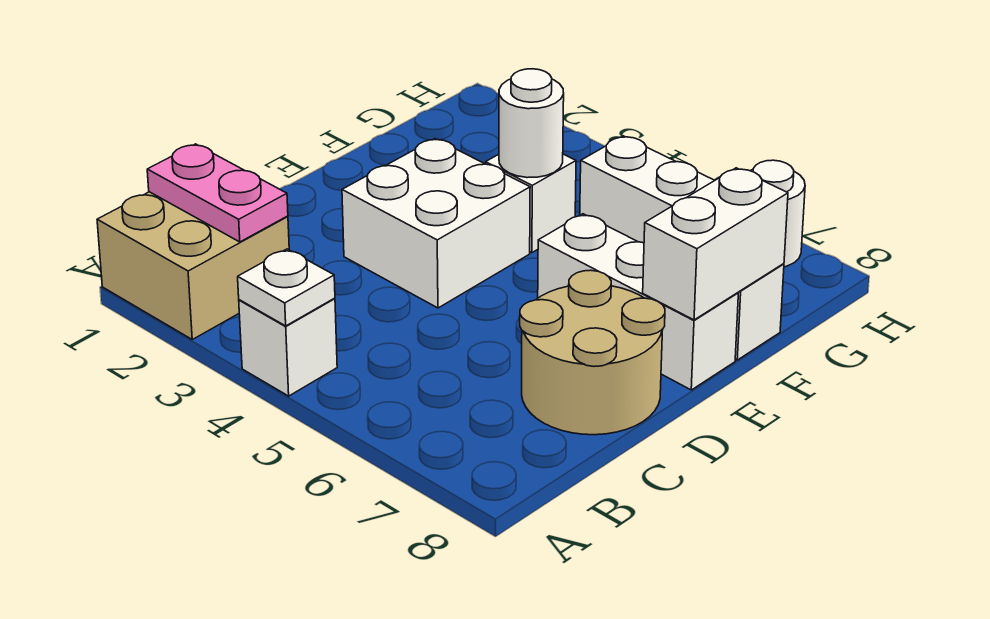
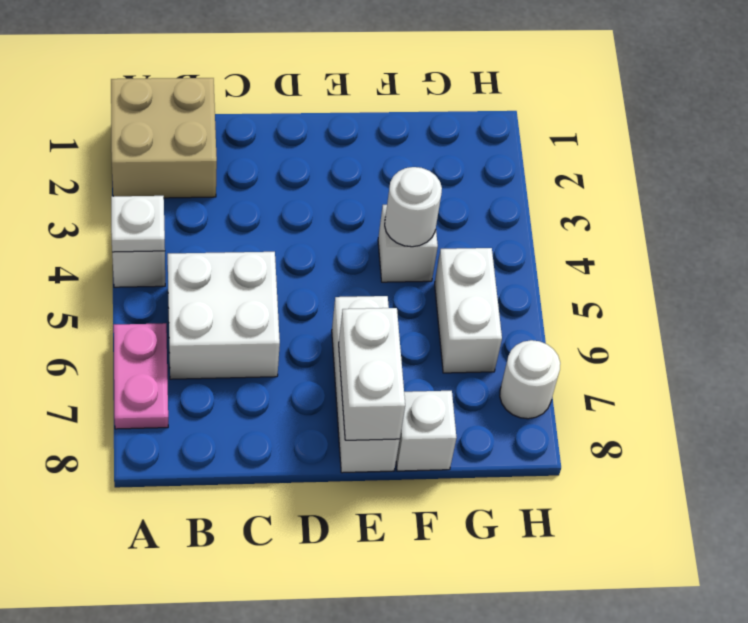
pink 1x2 plate [147,144,288,242] -> pink 1x2 plate moved to [114,323,168,429]
tan 2x2 round brick [520,270,665,435] -> none
white 2x2 brick [342,139,530,308] -> white 2x2 brick moved to [168,252,280,379]
white 1x2 brick [643,168,788,320] -> white 1x2 brick turned to [339,308,405,440]

